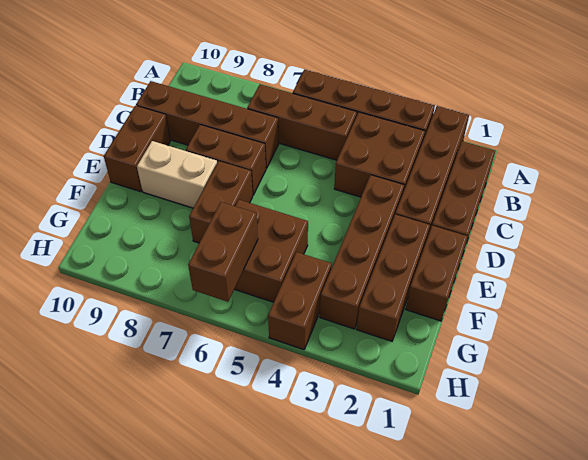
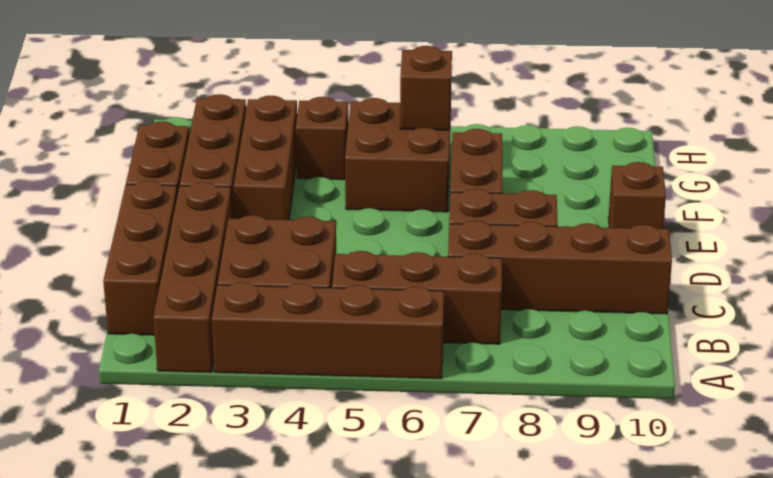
brown 1x4 brick [320,175,404,329] -> brown 1x3 brick [234,96,297,220]
brown 1x2 brick [104,106,170,192] -> brown 1x1 brick [608,162,666,229]
tan 1x2 brick [137,141,217,208] -> none
brown 1x2 brick [268,252,332,350] -> brown 1x1 brick [296,97,348,180]
brown 1x2 brick [188,202,258,302] -> brown 1x1 brick [400,46,452,130]

